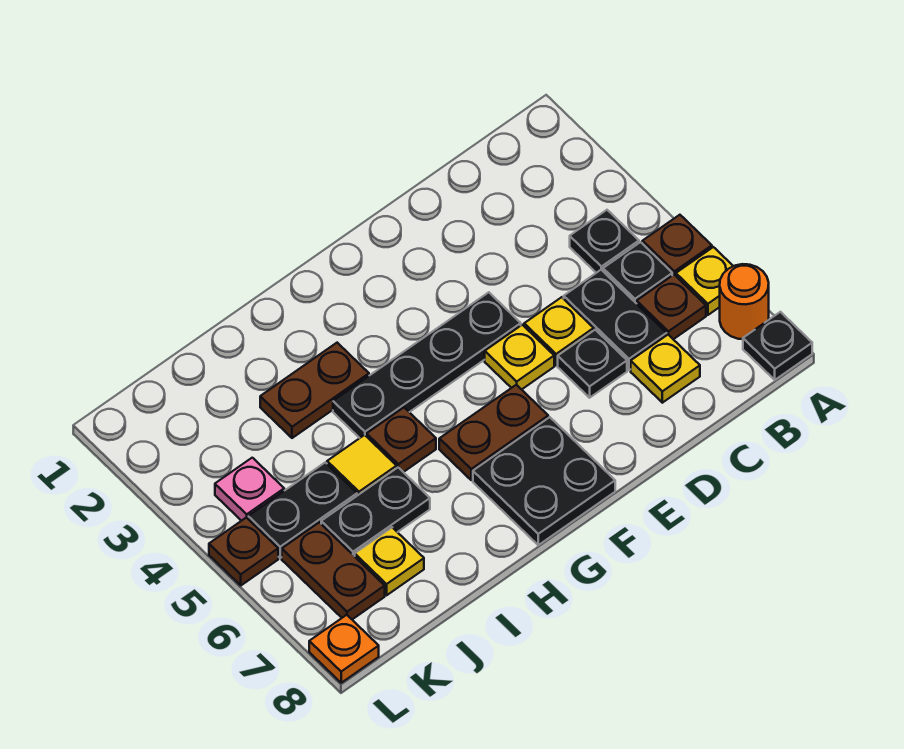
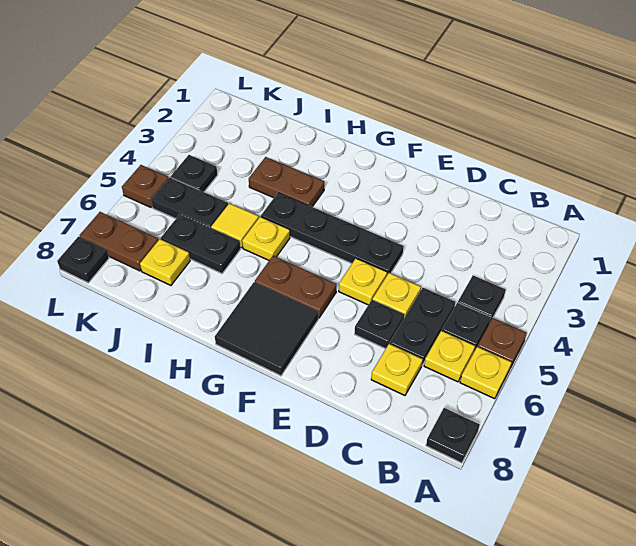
orange 1x1 round brick [720,264,769,339] -> none
brown 1x1 plate [637,275,706,339] -> yellow 1x1 plate [424,331,475,382]
black 2x2 plate [473,417,615,545] -> black 2x2 tile [215,282,318,376]
brown 1x1 plate [367,408,436,472] -> yellow 1x1 plate [242,217,290,260]
pink 1x1 plate [215,458,284,521] -> black 1x1 plate [171,155,218,192]
brown 1x2 plate [282,522,385,619] -> brown 1x2 plate turned to [80,212,158,271]
orange 1x1 plate [309,615,379,683] -> black 1x1 plate [57,237,109,283]

